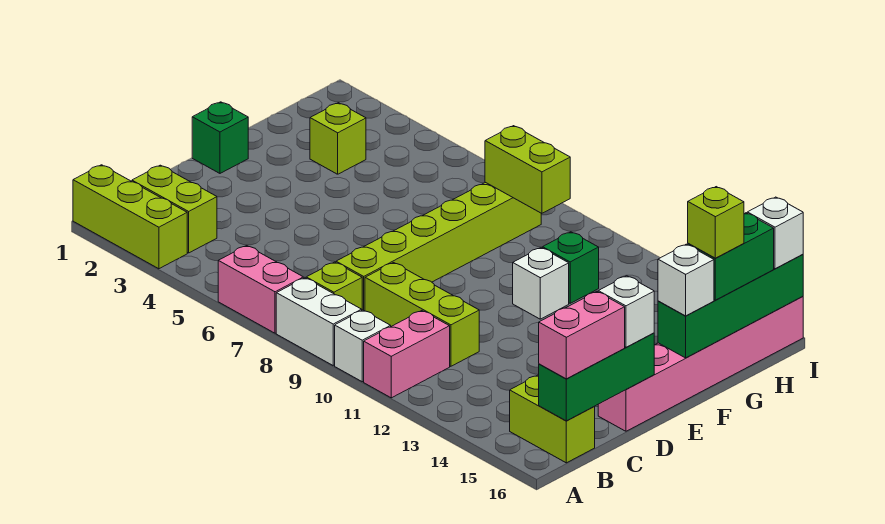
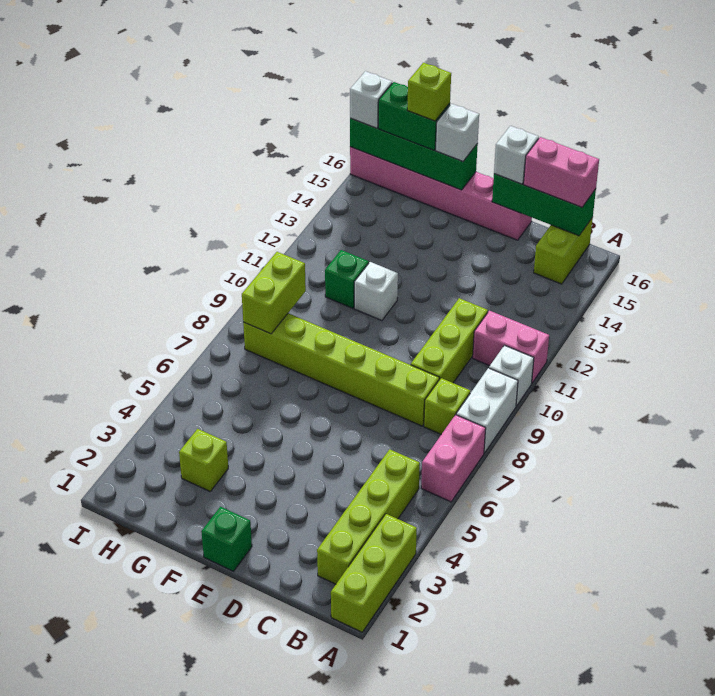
lime 1x2 brick [132,165,217,253] -> lime 1x4 brick [317,449,420,584]

